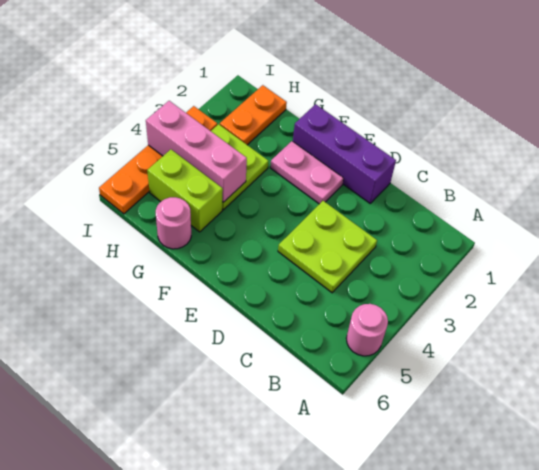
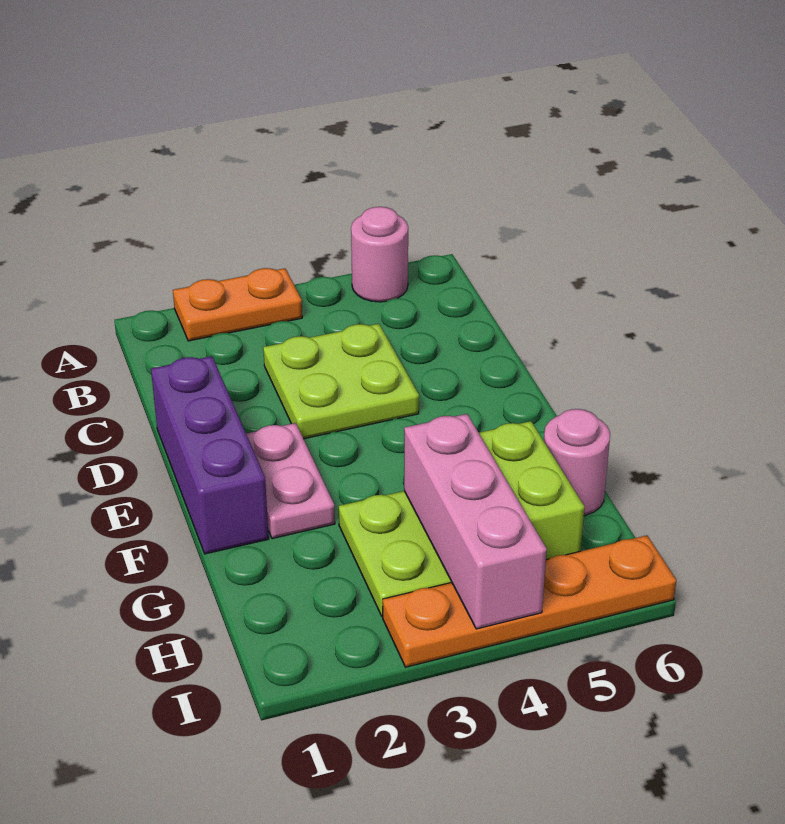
orange 1x2 plate [220,85,287,145] -> orange 1x2 plate moved to [173,268,302,341]

